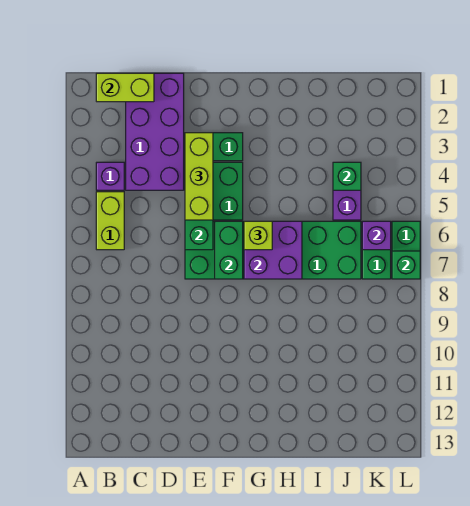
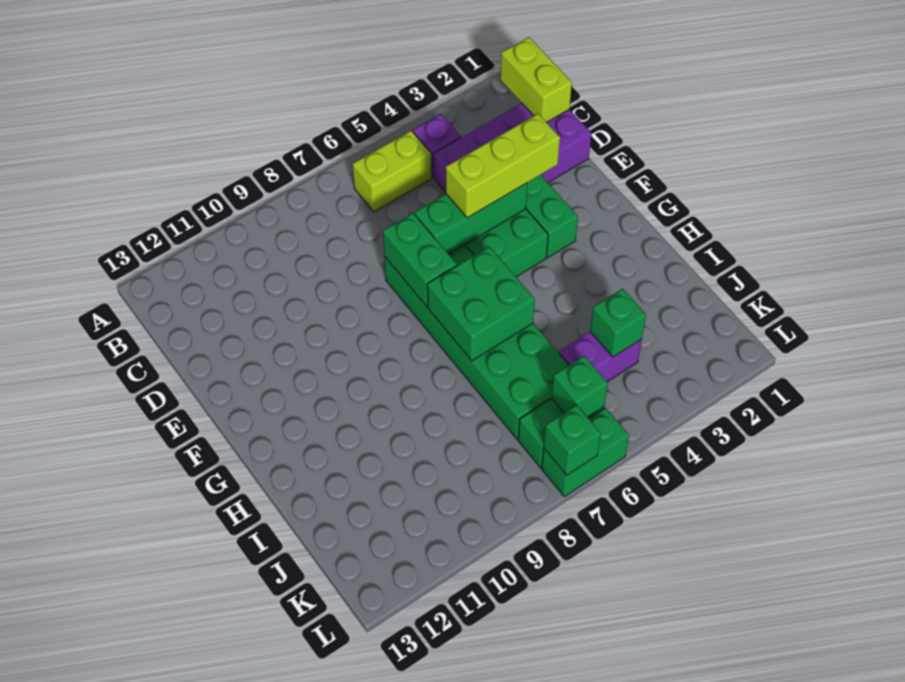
green 1x2 brick [215,221,243,279] -> green 1x2 brick turned to [383,213,457,307]
purple 2x2 brick [244,221,302,279] -> green 2x2 brick [427,247,535,361]
lime 1x1 brick [244,221,272,250] -> none
purple 1x1 brick [362,221,391,250] -> green 1x1 brick [552,356,608,417]

